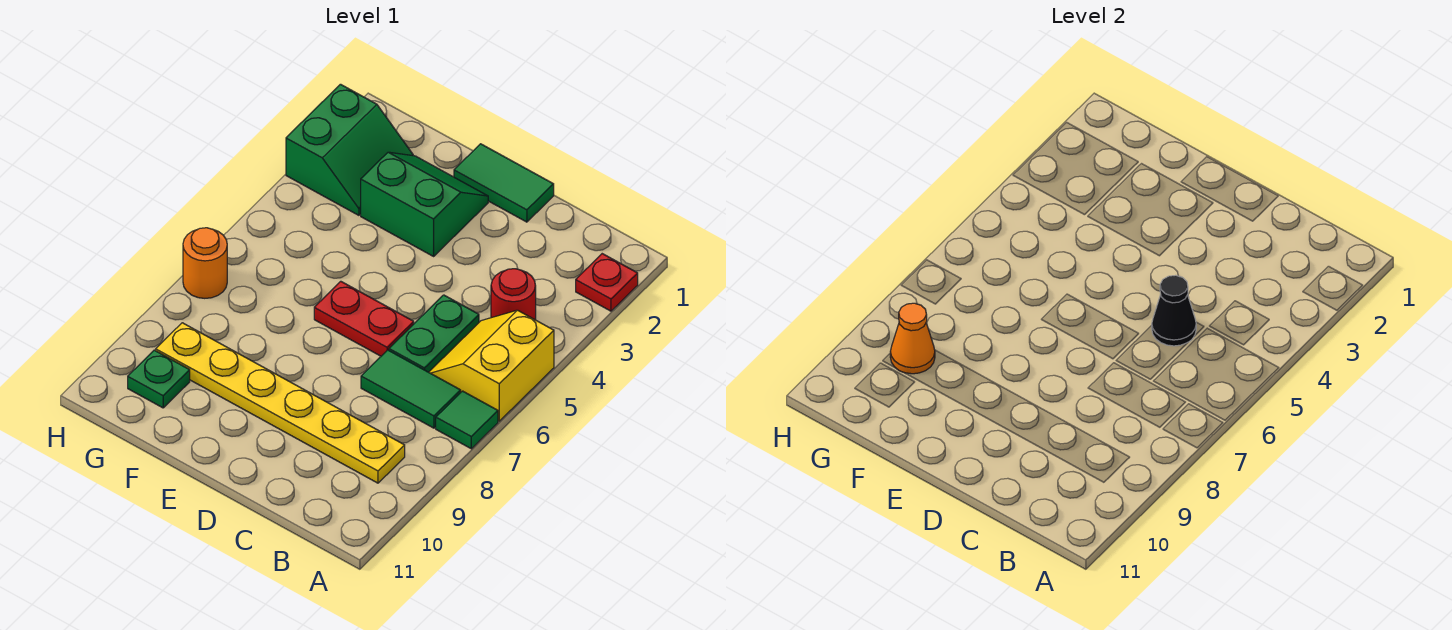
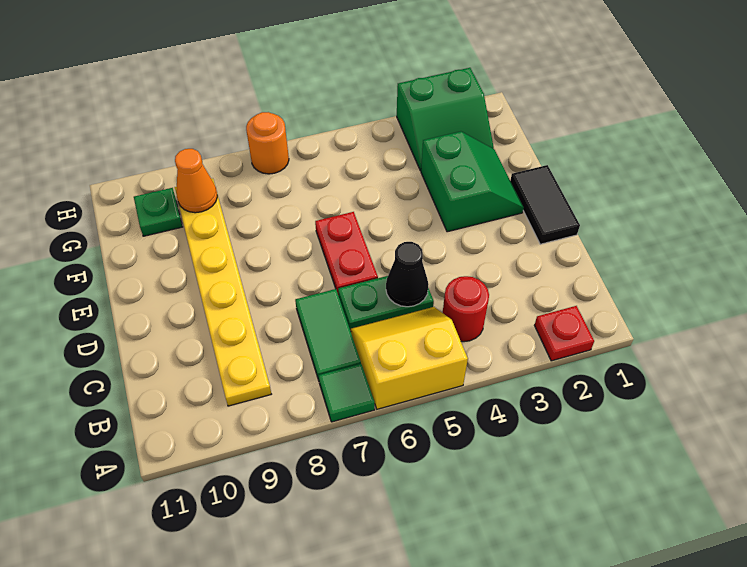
green 1x2 tile [454,144,554,222] -> black 1x2 tile [510,165,580,244]

